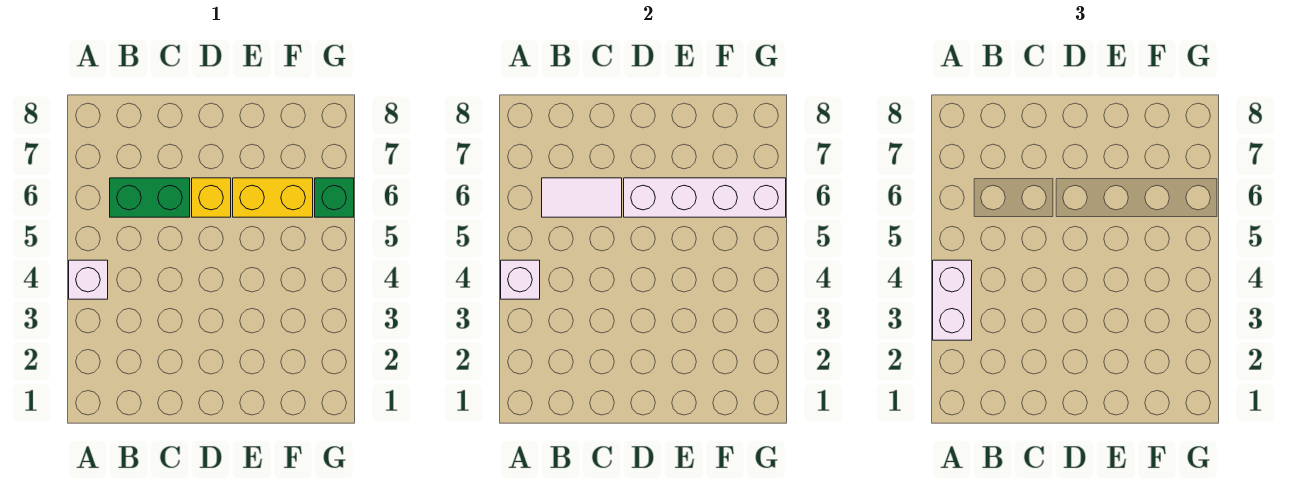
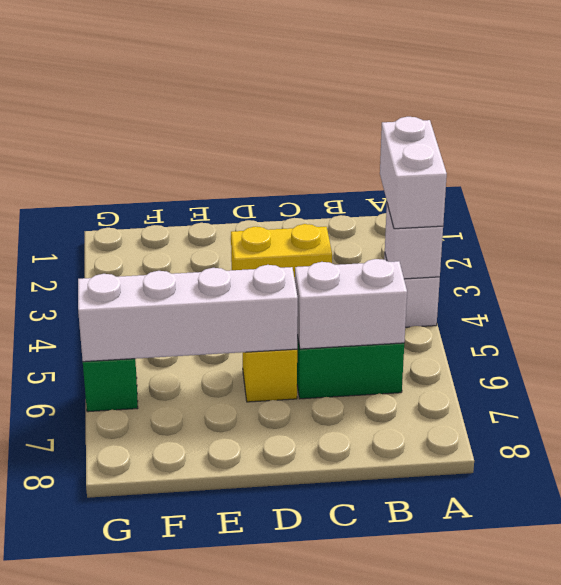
white 1x2 tile [542,178,622,217] -> white 1x2 brick [295,259,407,349]
yellow 1x2 brick [233,178,313,217] -> yellow 1x2 brick moved to [231,224,332,279]

